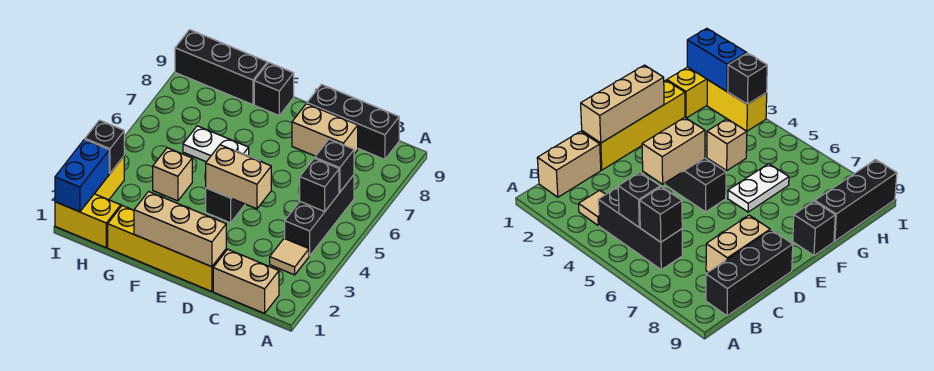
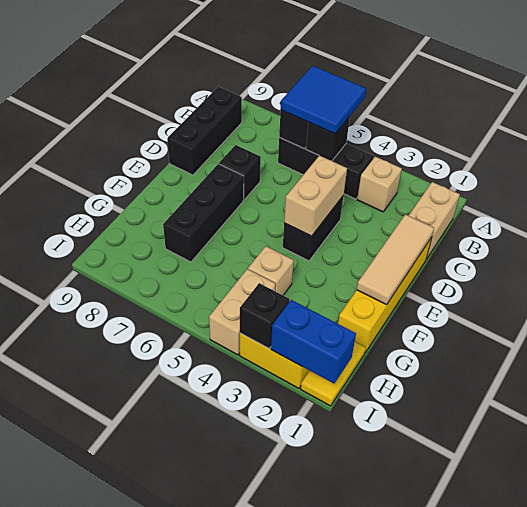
none -> blue 2x2 tile [281,66,366,134]
tan 1x1 tile [270,238,309,275] -> tan 1x1 brick [357,157,402,212]
tan 1x2 brick [292,104,358,156] -> tan 1x2 brick moved to [209,269,275,355]
tan 1x3 brick [134,192,226,267] -> tan 1x3 tile [357,214,434,305]
black 1x2 brick [206,151,259,223] -> black 1x2 brick turned to [283,196,343,261]
white 1x2 plate [183,126,249,162] -> none
black 1x1 brick [254,63,294,115] -> black 1x1 brick moved to [219,145,261,200]
black 1x3 brick [175,30,267,105] -> black 1x3 brick moved to [163,164,244,262]
yellow 1x2 brick [55,194,121,247] -> yellow 1x2 tile [301,342,366,406]

